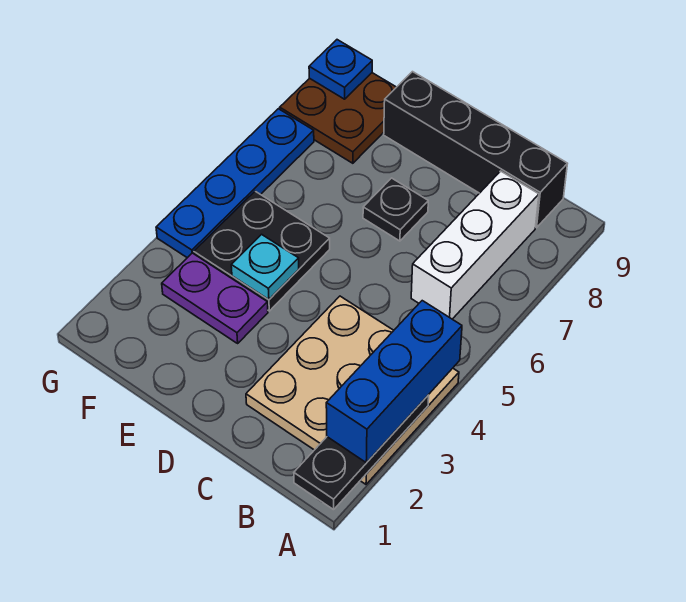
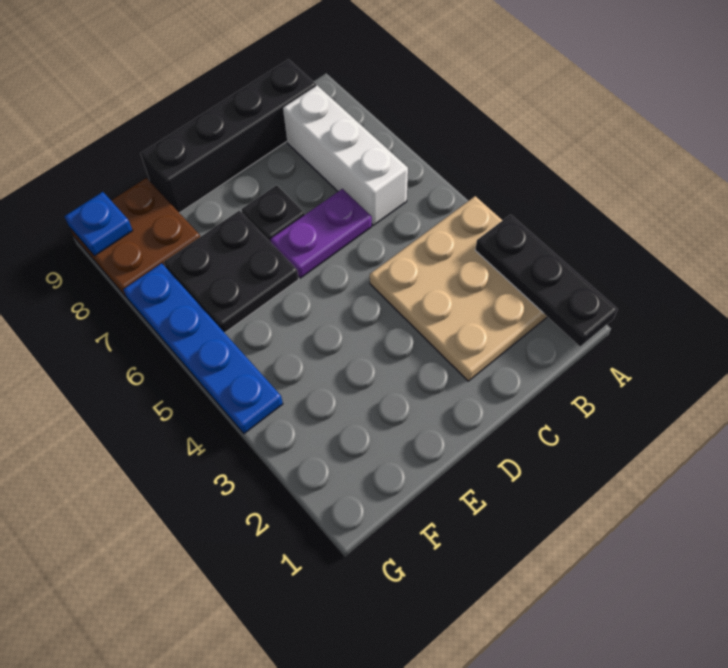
blue 1x3 brick [326,301,462,463] -> none
purple 1x2 plate [162,253,268,343] -> purple 1x2 plate moved to [271,189,372,278]
black 2x2 plate [194,191,330,311] -> black 2x2 plate moved to [164,211,299,333]
cyan 1x1 plate [231,234,299,300] -> none

